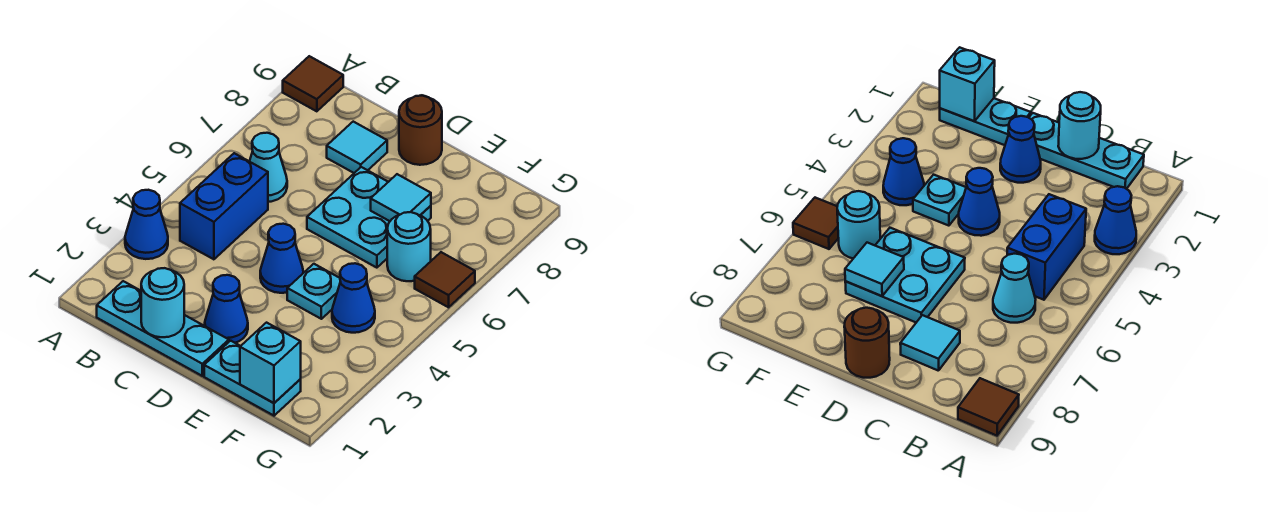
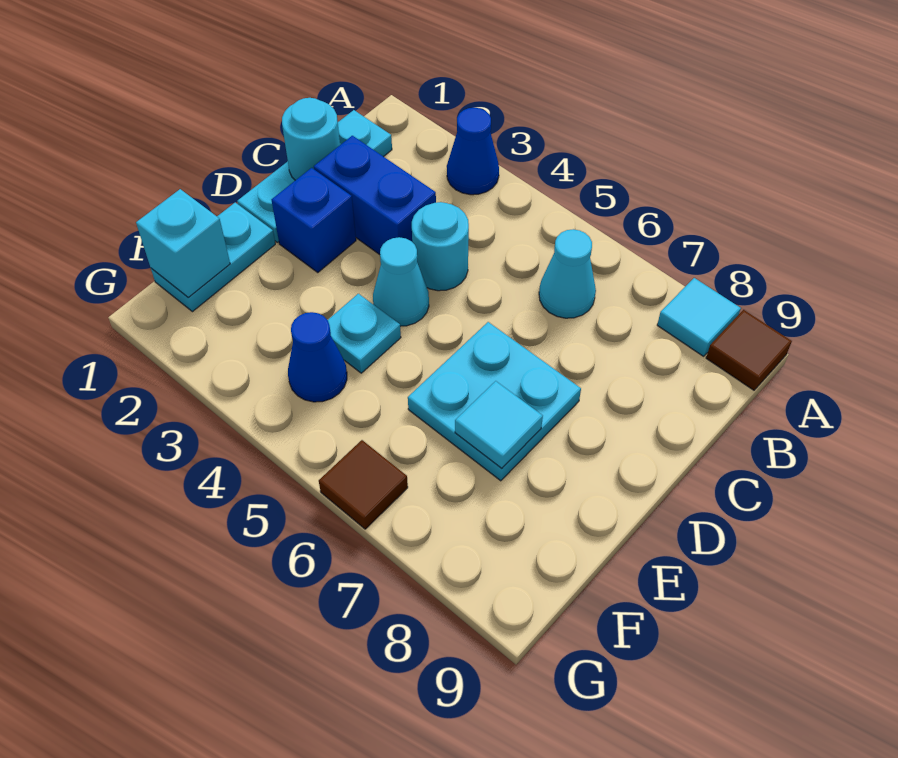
blue 1x2 brick [180,153,268,259] -> blue 1x2 brick moved to [314,136,436,255]
cyan 1x1 tile [327,122,387,173] -> cyan 1x1 tile moved to [657,278,741,356]
blue 1x1 cone [205,275,248,343] -> blue 1x1 brick [272,168,356,272]
blue 1x1 cone [260,224,303,293] -> cyan 1x1 cone [373,237,429,326]
brown 1x1 round brick [399,96,442,165] -> none
cyan 1x1 round brick [387,212,431,281] -> cyan 1x1 round brick moved to [412,202,469,291]

